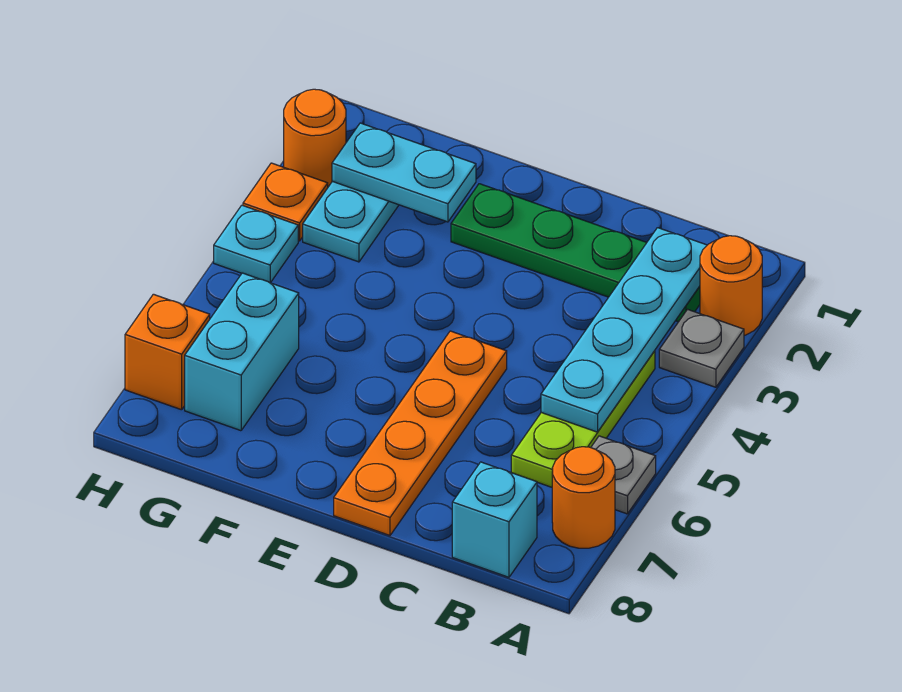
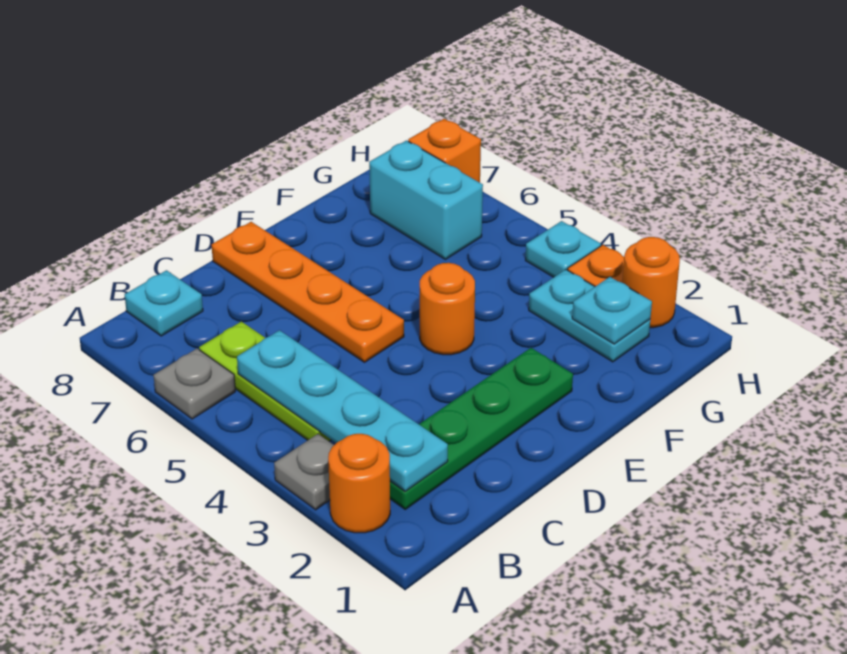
orange 1x1 round brick [552,447,615,548] -> orange 1x1 round brick moved to [420,263,475,355]
cyan 1x1 brick [452,462,537,577] -> cyan 1x1 plate [125,270,203,336]
cyan 1x2 plate [332,123,476,222] -> cyan 1x1 plate [572,277,652,344]

